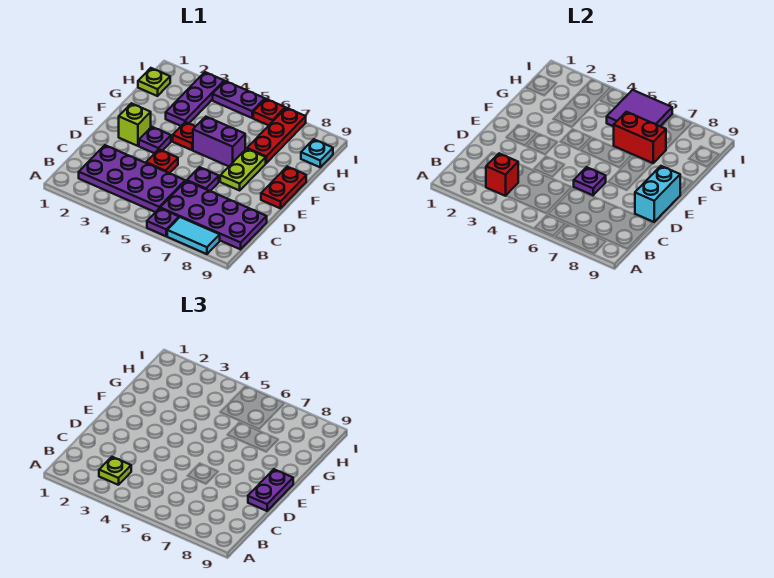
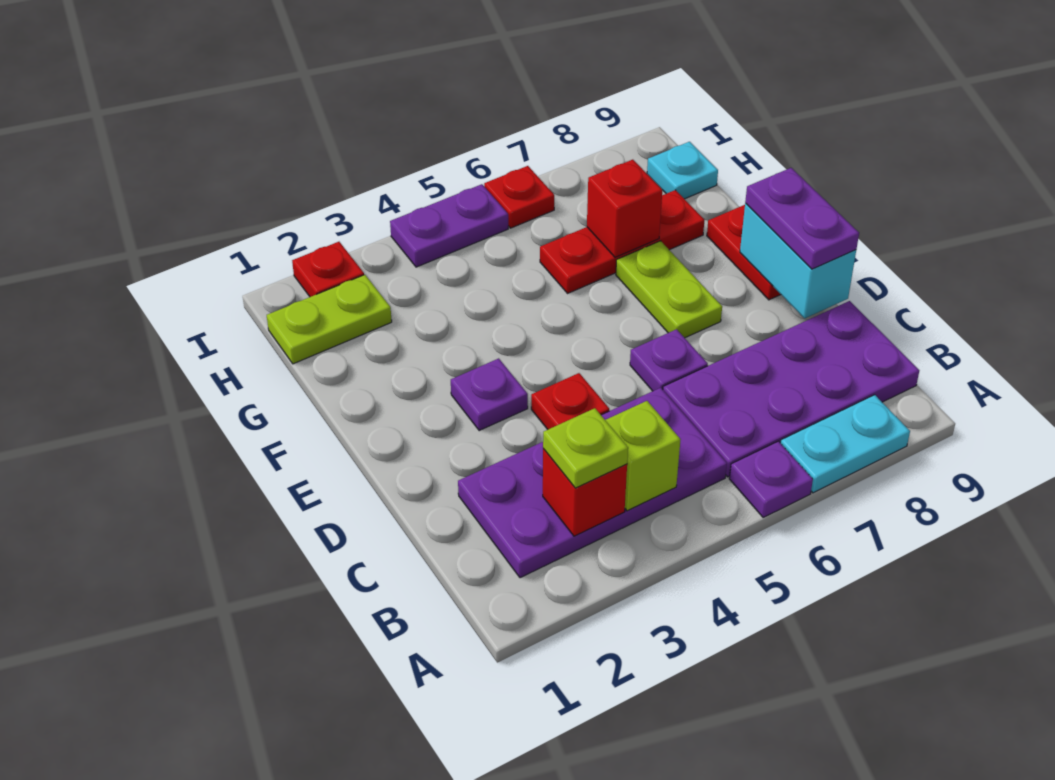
cyan 1x2 tile [167,217,220,254] -> cyan 1x2 plate [780,395,910,493]
purple 1x1 plate [574,167,606,195] -> none
lime 1x1 brick [119,103,151,146] -> lime 1x1 brick moved to [606,401,681,511]
red 1x1 plate [173,122,195,150] -> red 1x1 plate moved to [292,242,364,297]
purple 1x2 brick [193,117,245,166] -> none
purple 1x3 plate [166,72,224,126] -> none
red 1x2 brick [614,112,666,163] -> red 1x1 brick [587,160,662,257]
red 1x3 plate [247,108,306,163] -> red 1x3 plate turned to [540,190,704,293]
lime 1x1 plate [138,68,170,96] -> lime 1x2 plate [267,275,392,364]
purple 2x2 tile [607,90,672,126] -> none

